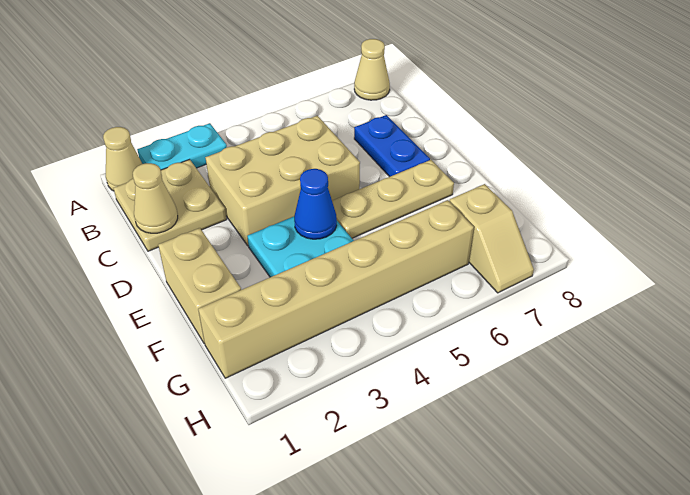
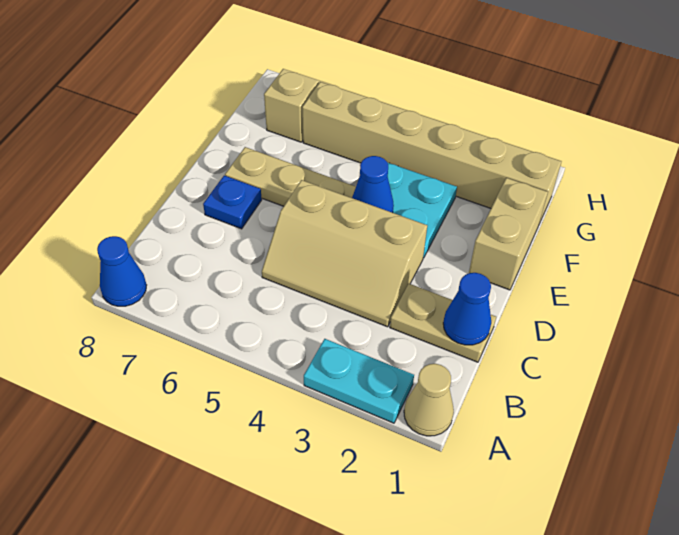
tan 1x1 cone [354,39,390,100] -> blue 1x1 cone [97,236,147,306]
tan 2x2 plate [114,159,227,251] -> tan 1x2 plate [390,284,496,362]
tan 1x1 cone [133,163,178,233] -> blue 1x1 cone [443,273,491,345]
tan 2x3 brick [205,116,360,246] -> tan 2x3 slope [262,180,427,327]
blue 1x2 plate [354,115,430,177] -> blue 1x1 plate [203,176,262,229]

